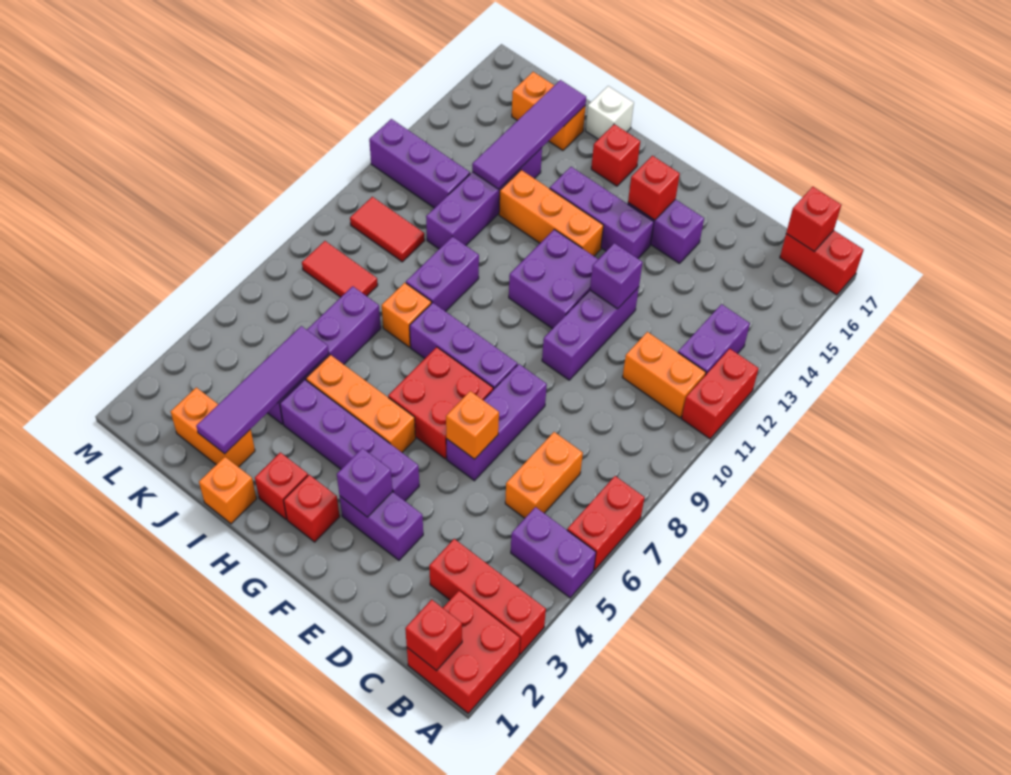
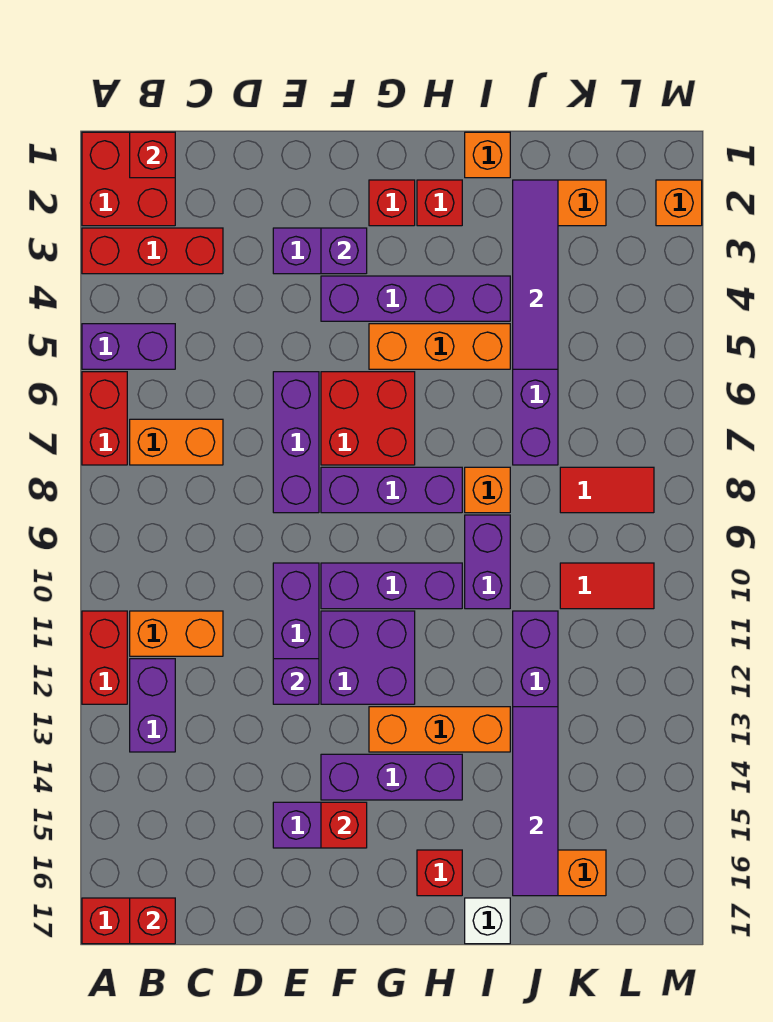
orange 1x2 brick [505,432,583,518] -> orange 1x2 brick turned to [130,419,223,465]
orange 1x1 brick [446,391,499,459] -> orange 1x1 brick moved to [656,180,702,226]
purple 1x3 brick [369,119,470,208] -> purple 1x3 brick moved to [321,563,462,609]

